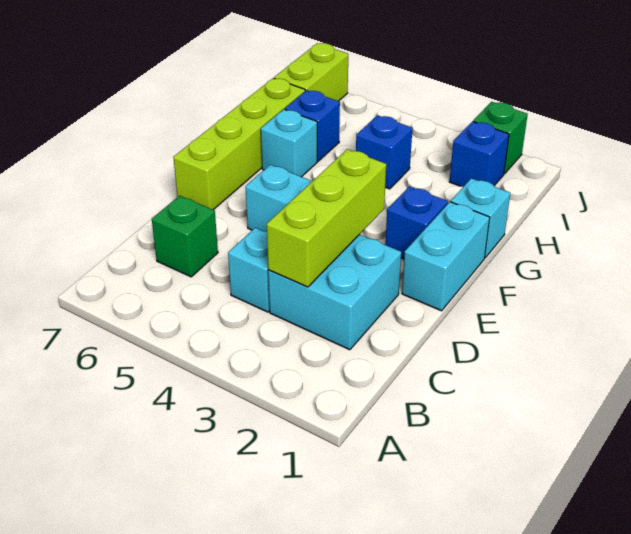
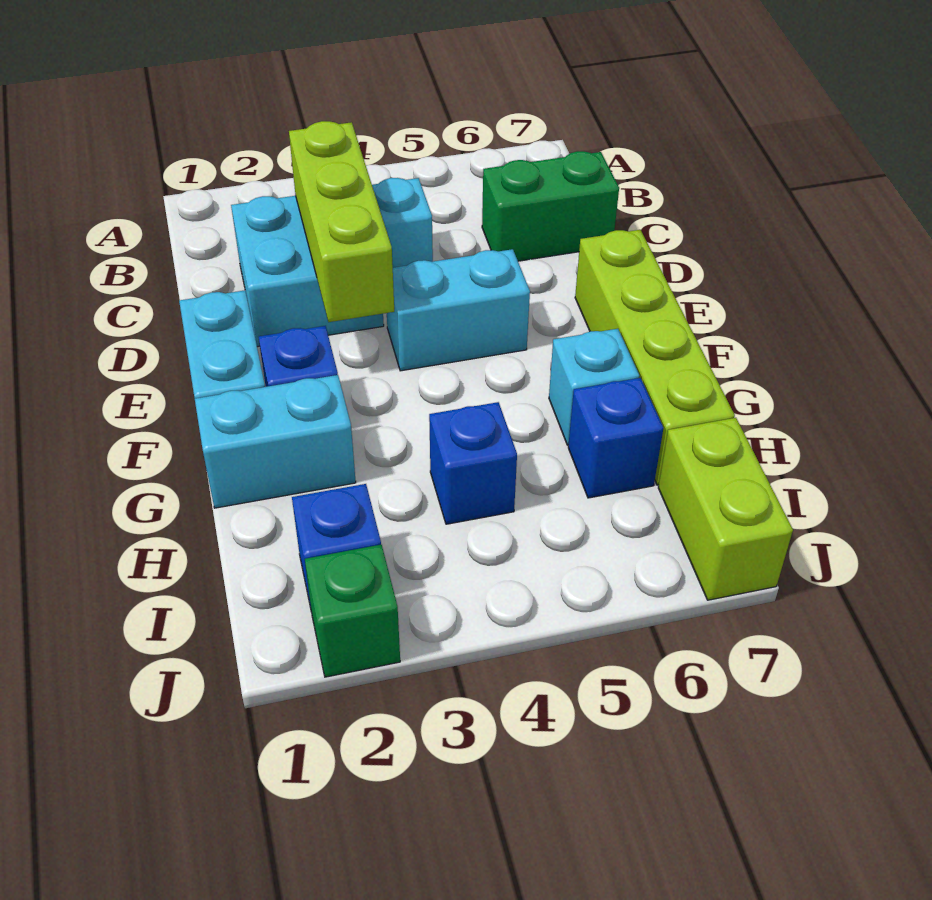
green 1x1 brick [152,196,218,277] -> green 1x2 brick [482,151,619,261]
cyan 1x1 brick [451,178,510,258] -> cyan 1x2 brick [195,375,356,508]

